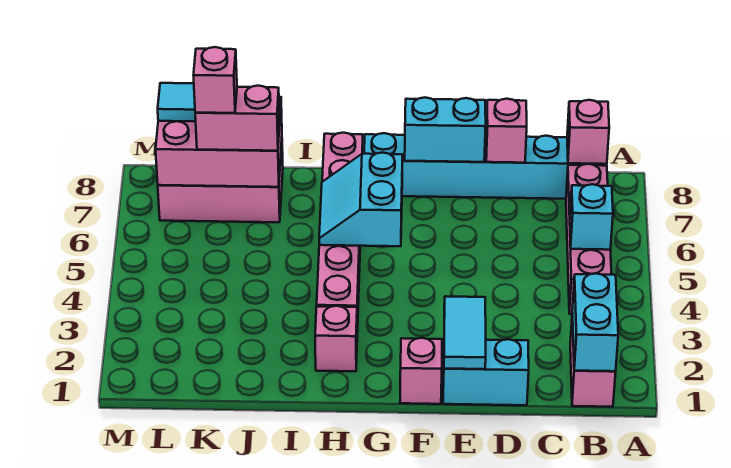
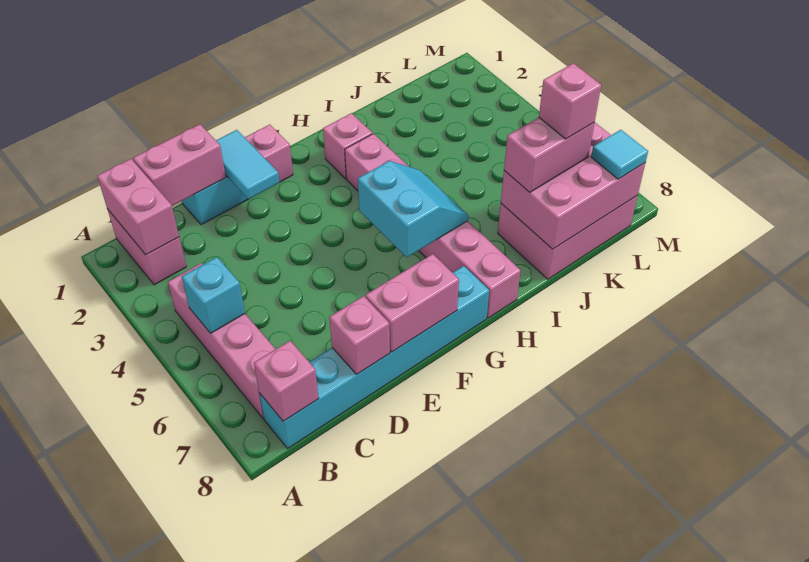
cyan 1x2 brick [572,273,618,371] -> pink 1x2 brick [97,159,179,255]
none -> pink 1x2 brick [133,124,226,206]
cyan 1x2 brick [405,98,486,162] -> pink 1x2 brick [365,254,459,352]

